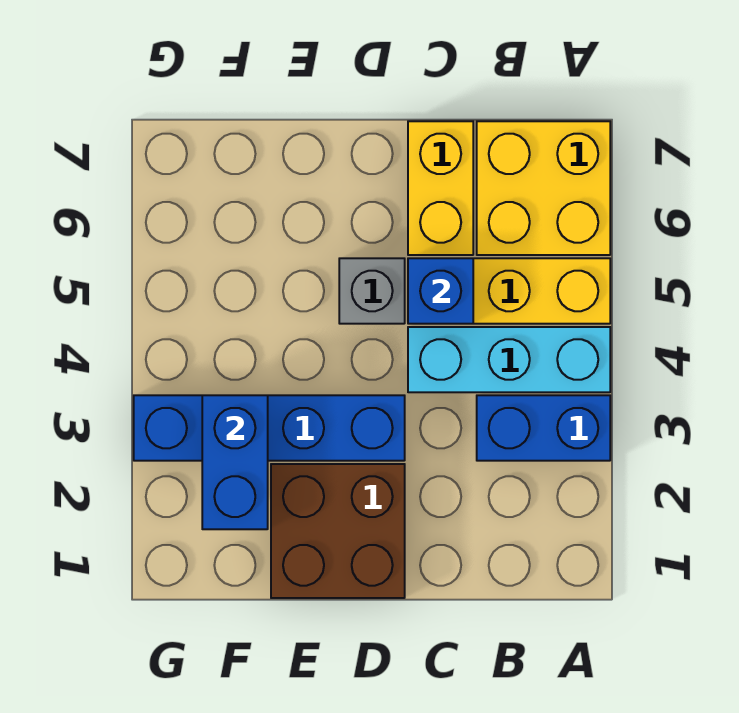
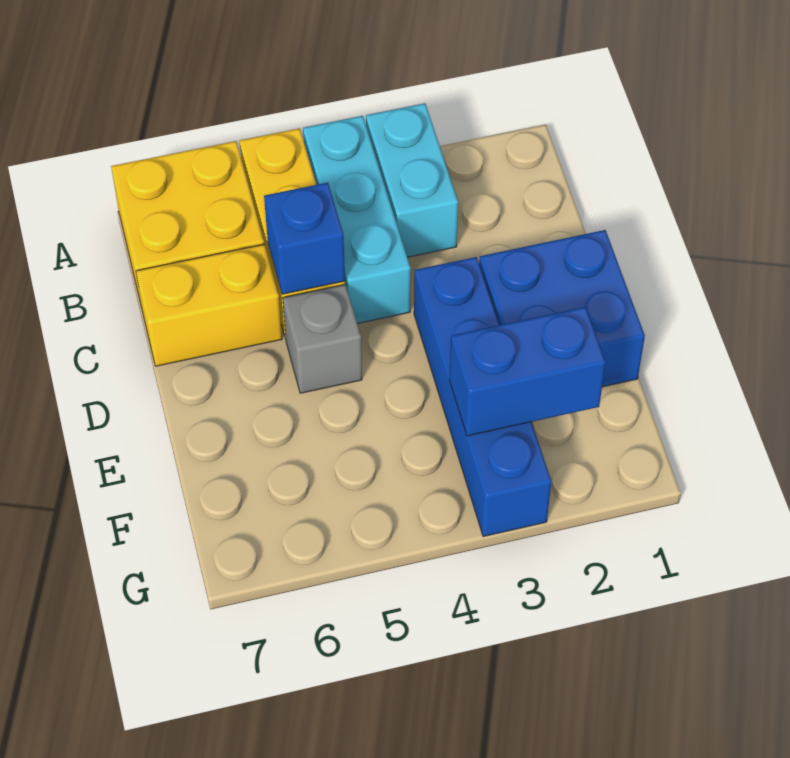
blue 1x2 brick [477,395,610,461] -> cyan 1x2 brick [366,103,458,257]
brown 2x2 brick [271,464,405,598] -> blue 2x2 brick [479,230,645,387]

